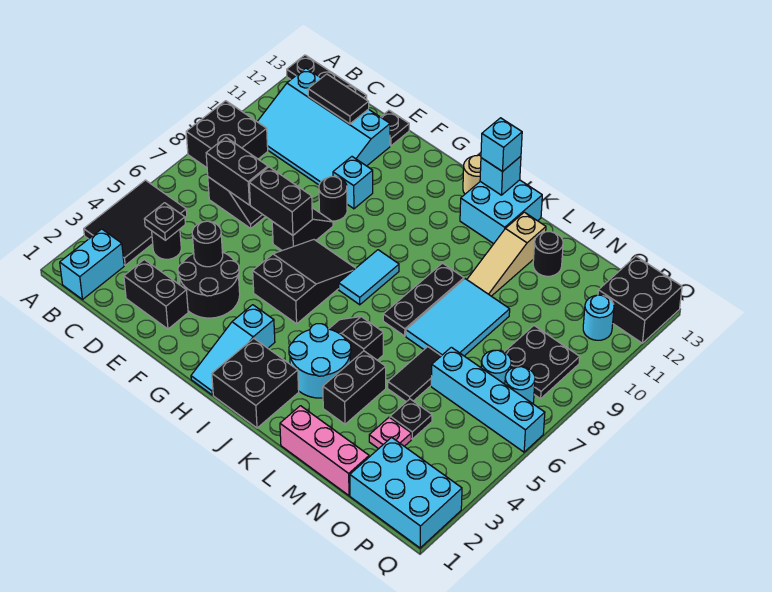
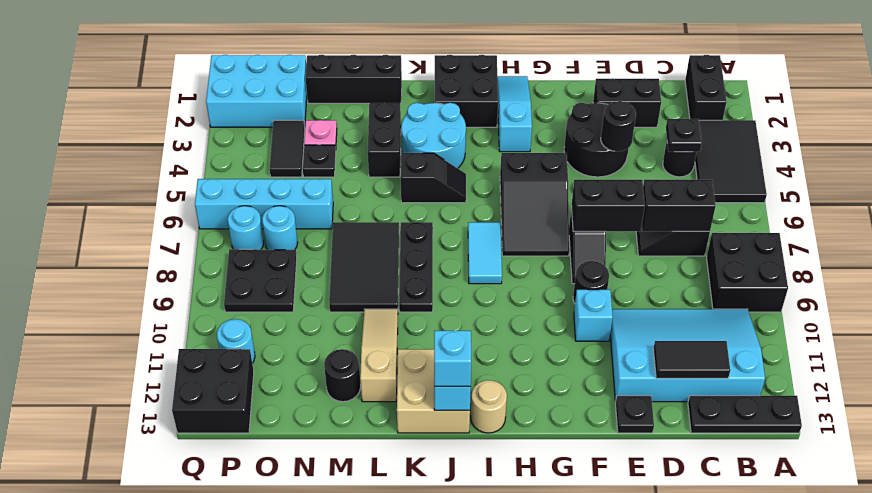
cyan 1x2 brick [60,229,124,299] -> black 1x2 brick [685,55,727,120]
cyan 2x2 brick [460,180,542,244] -> tan 2x2 brick [397,349,470,433]
pink 1x3 brick [280,406,369,496] -> black 1x3 brick [306,55,402,103]
cyan 2x3 tile [406,279,510,356] -> black 2x3 tile [329,222,399,312]
black 1x2 tile [388,347,441,402] -> black 1x2 tile moved to [270,120,305,177]

